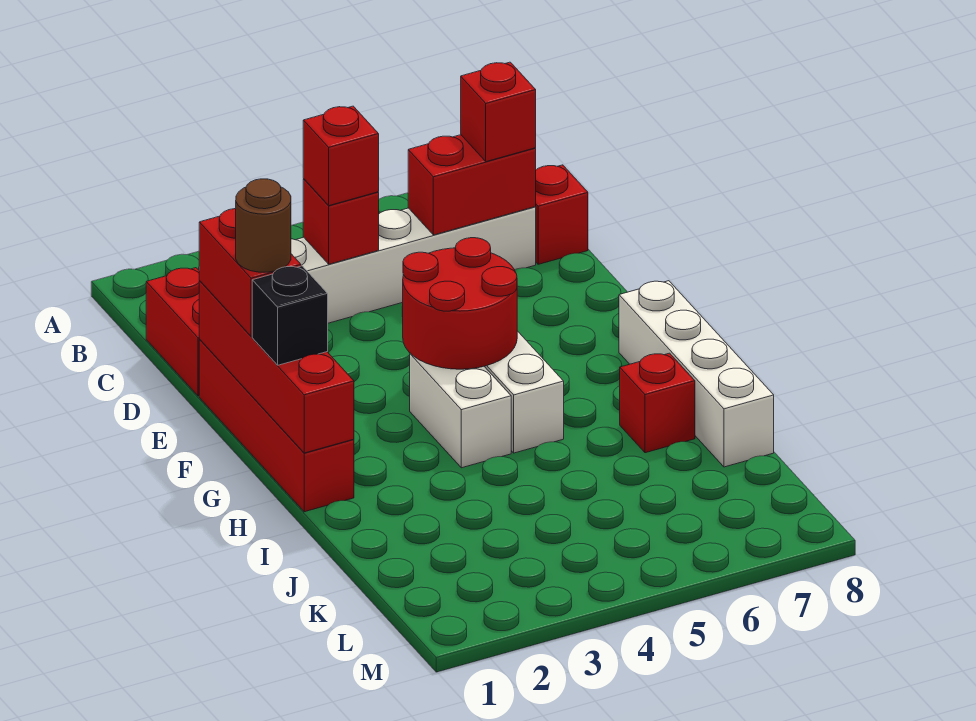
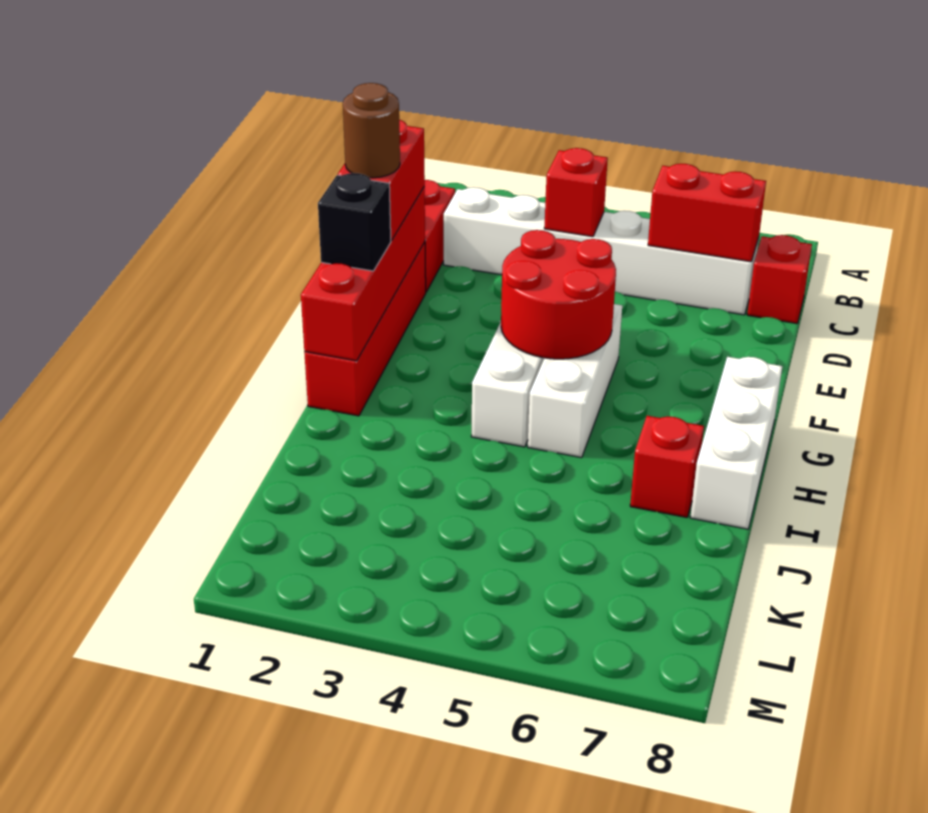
red 1x1 brick [303,106,379,206] -> none
red 1x1 brick [461,62,536,162] -> none
white 1x4 brick [619,281,774,467] -> white 1x3 brick [690,357,782,529]

